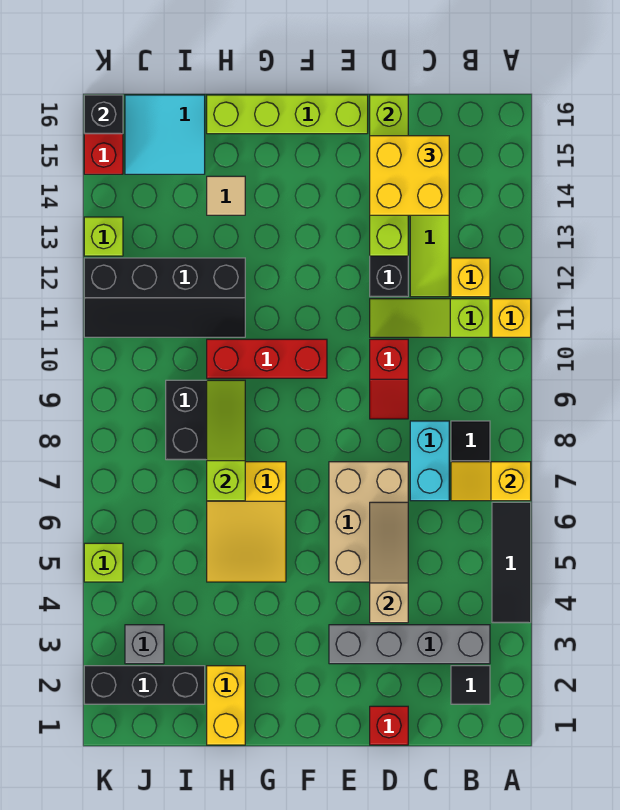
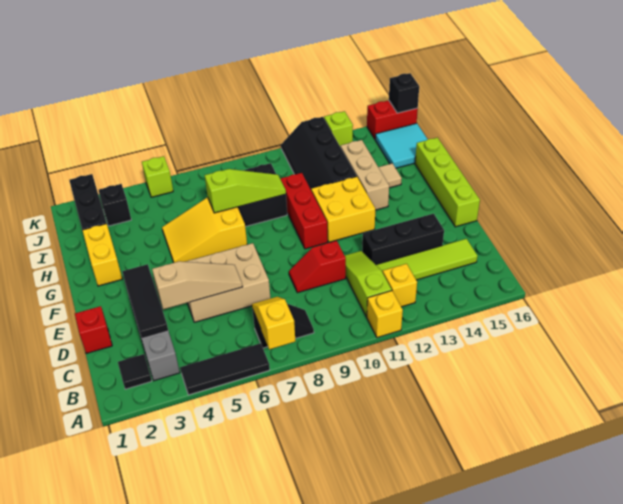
none -> black 1x3 tile [122,264,168,338]
cyan 1x2 brick [410,421,449,501] -> none
yellow 2x2 brick [370,136,449,215] -> yellow 2x2 brick moved to [311,177,375,242]
lime 1x4 brick [370,95,408,256] -> none
none -> tan 1x3 brick [341,140,389,210]
yellow 1x2 brick [207,666,245,745] -> yellow 1x2 brick turned to [83,224,122,286]
grey 1x1 brick [125,625,164,664] -> black 1x1 brick [98,184,131,226]

